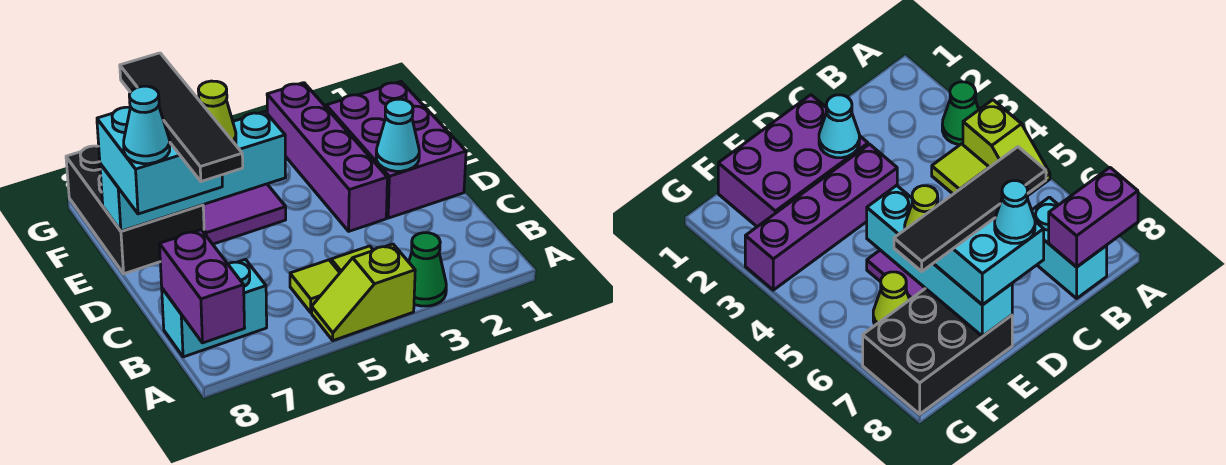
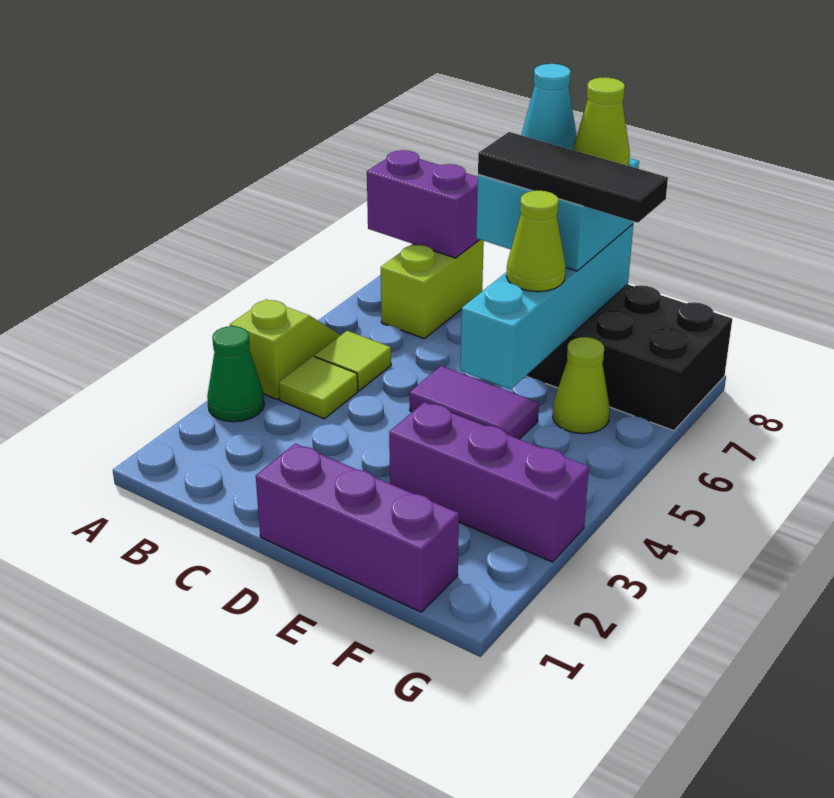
cyan 1x2 brick [162,260,267,357] -> lime 1x2 brick [381,240,484,339]
black 1x4 tile [120,53,243,181] -> black 1x3 tile [478,132,668,223]
purple 2x3 brick [326,82,466,218] -> purple 1x3 brick [256,444,459,612]
cyan 1x1 cone [376,99,419,171] -> none
purple 1x4 brick [267,83,387,231] -> purple 1x3 brick [389,402,589,562]
purple 1x2 tile [203,184,286,244] -> purple 1x2 tile turned to [410,366,539,439]
none -> lime 1x1 cone [573,77,630,166]

